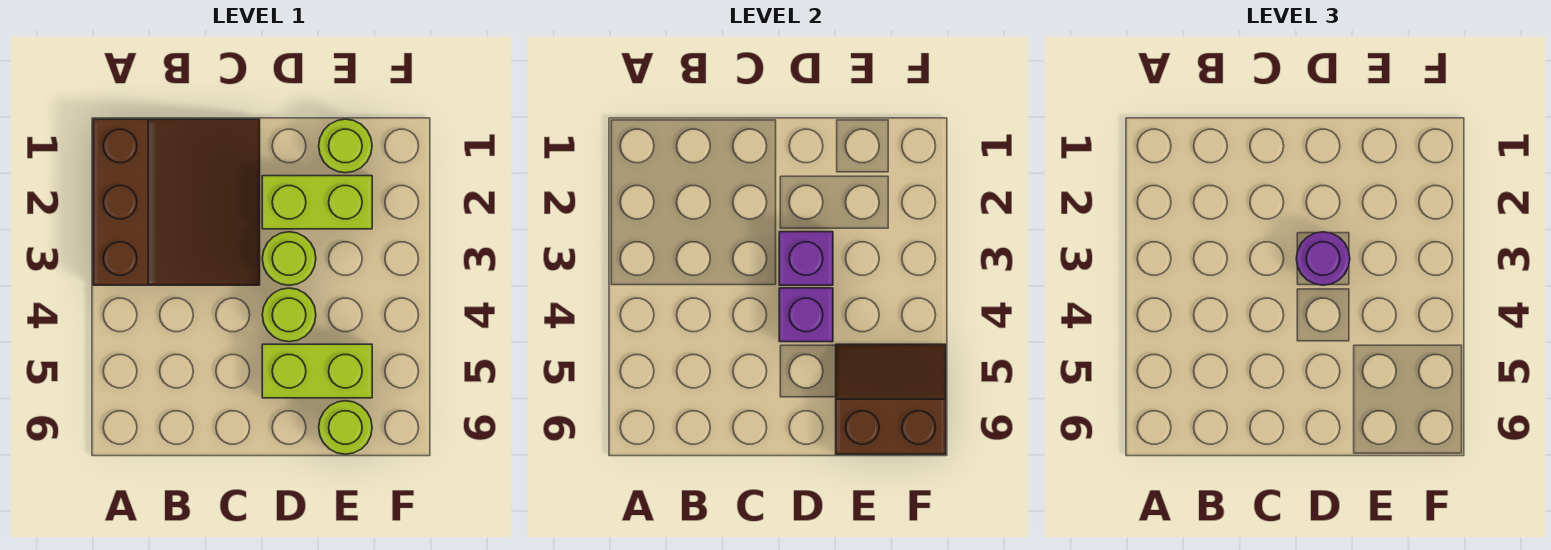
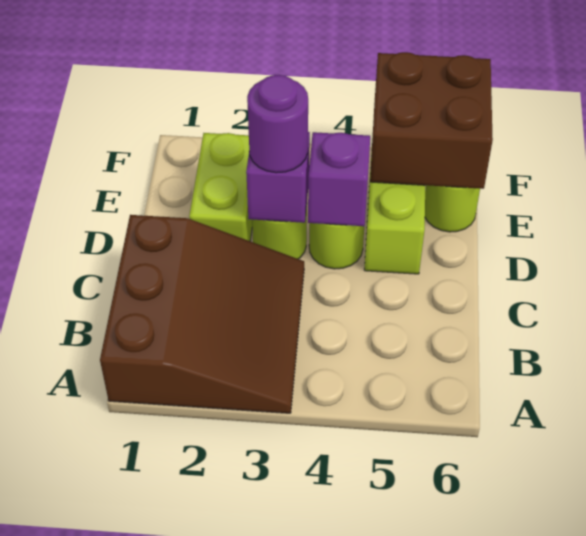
brown 3x3 slope [93,119,260,285] -> brown 3x3 slope turned to [100,215,304,413]
lime 1x1 round brick [319,119,372,173] -> none
brown 2x2 slope [836,344,946,454] -> brown 2x2 brick [370,52,493,189]

